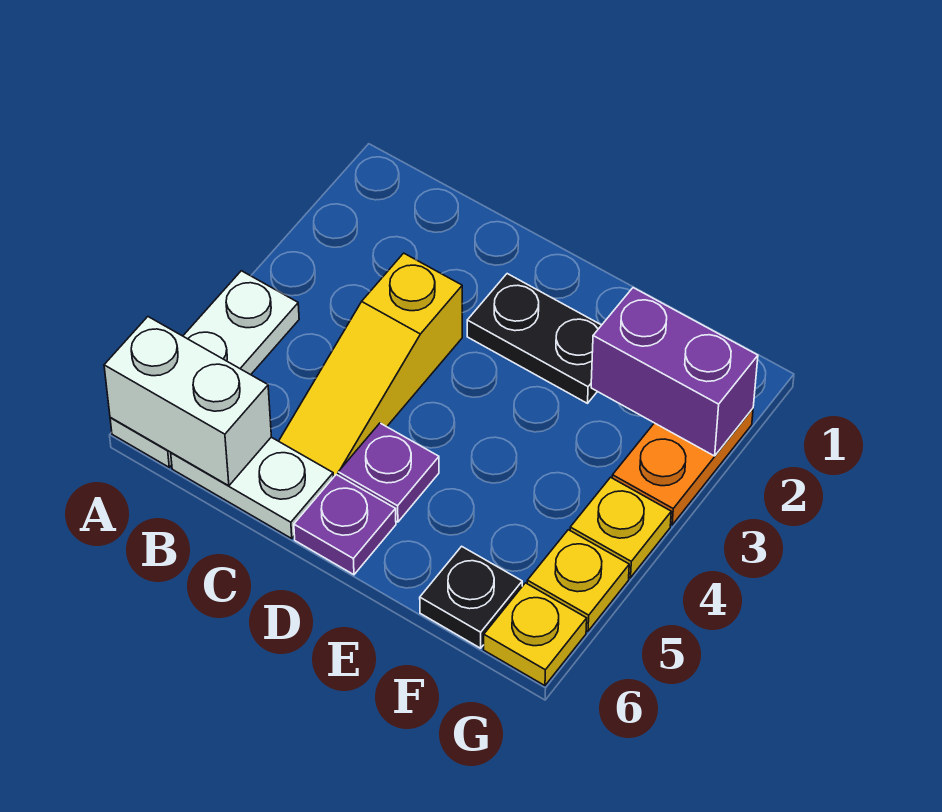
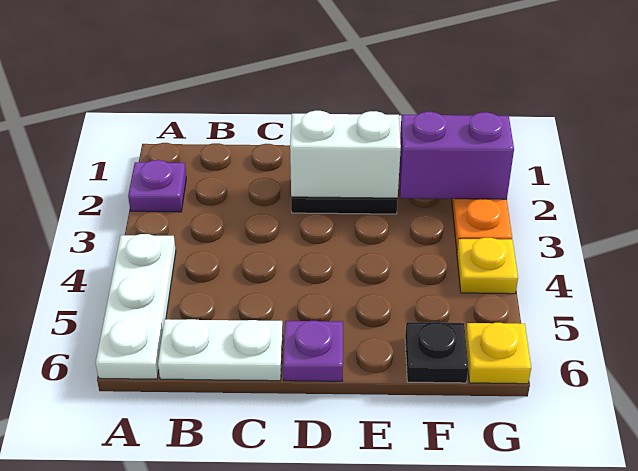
white 1x2 brick [104,317,271,486] -> white 1x2 brick moved to [290,111,401,198]
yellow 1x3 slope [279,253,462,477] -> none
purple 1x1 plate [338,423,439,522] -> purple 1x1 plate moved to [128,160,186,212]
yellow 1x1 plate [527,530,629,631] -> none

